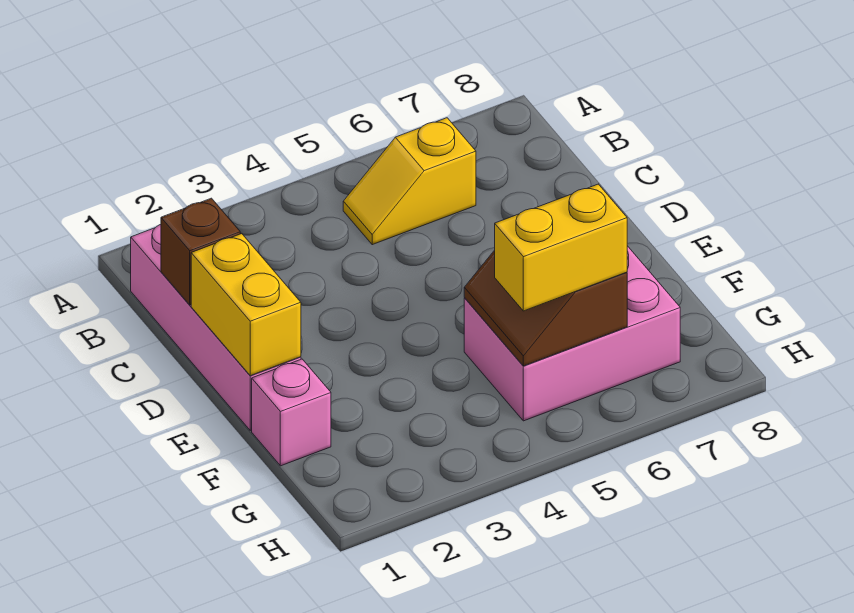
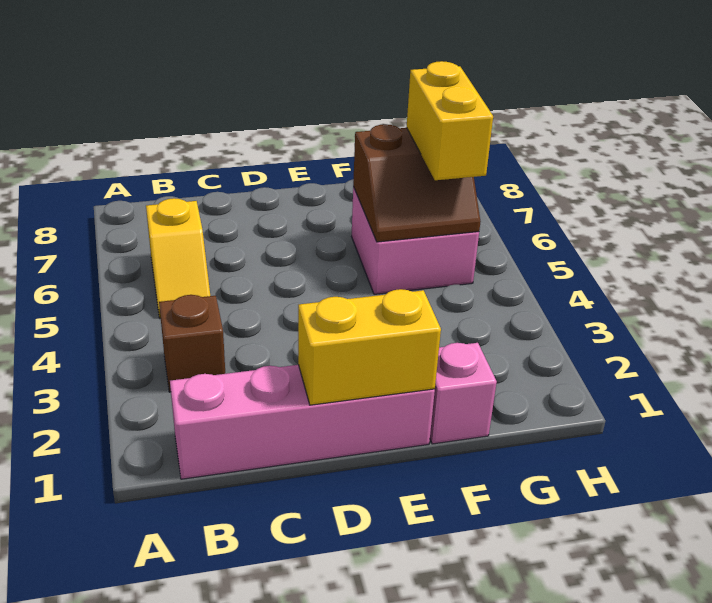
brown 1x1 brick [161,198,240,305] -> brown 1x1 brick moved to [159,295,225,392]
pink 2x3 brick [464,246,680,421] -> pink 2x2 brick [352,187,479,294]

